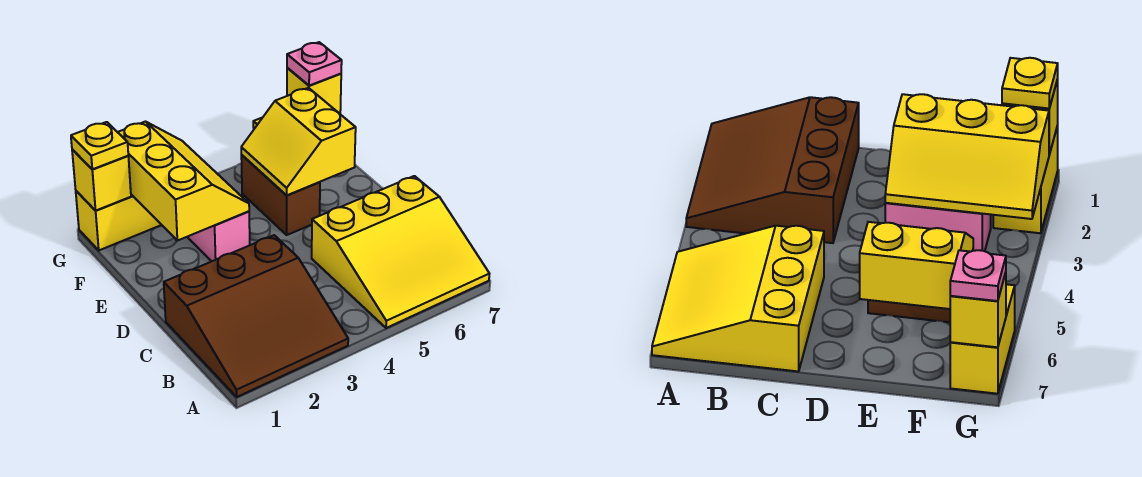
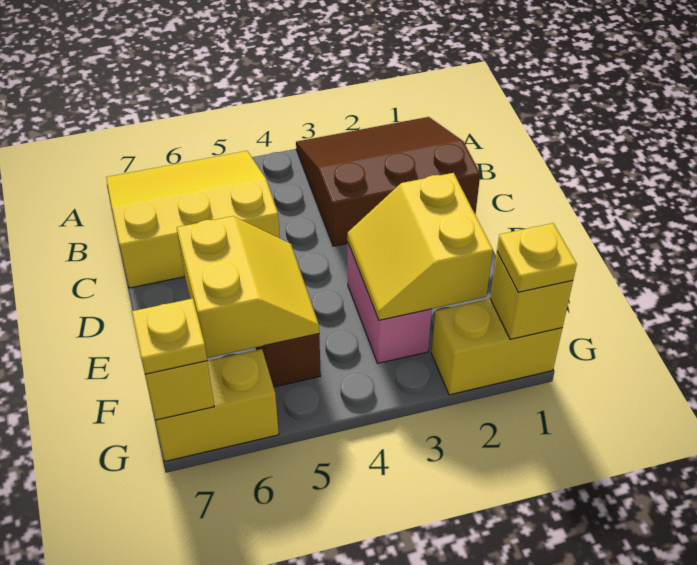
yellow 2x3 slope [118,122,249,241] -> yellow 2x2 slope [348,173,493,320]
pink 1x1 plate [287,42,342,86] -> yellow 1x1 plate [132,298,207,374]

